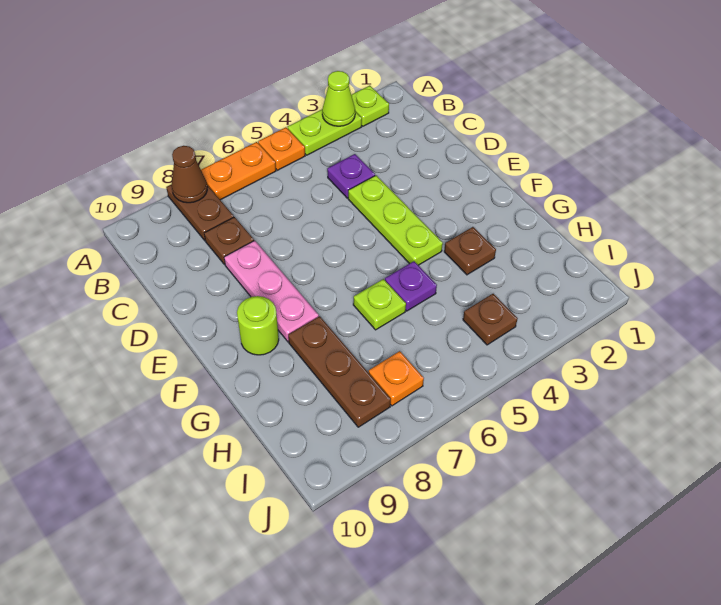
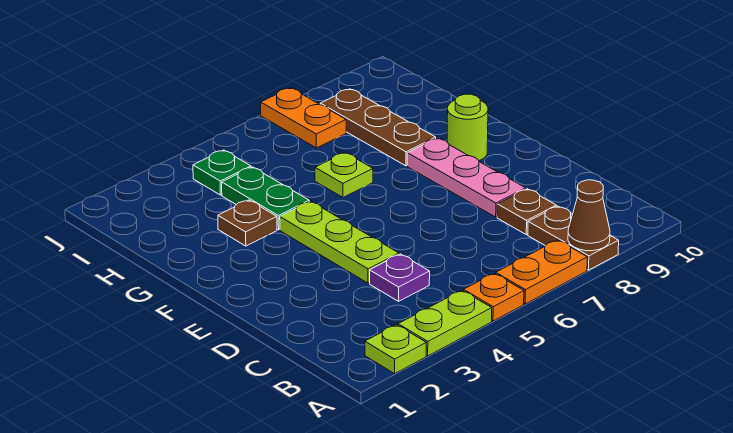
lime 1x1 cone [322,71,355,126] -> none
none -> green 1x2 plate [222,167,309,230]
purple 1x1 plate [385,261,437,311] -> none
brown 1x1 plate [463,294,518,345] -> green 1x1 plate [193,150,251,195]
orange 1x1 plate [369,351,424,406] -> orange 1x2 plate [261,88,346,148]

